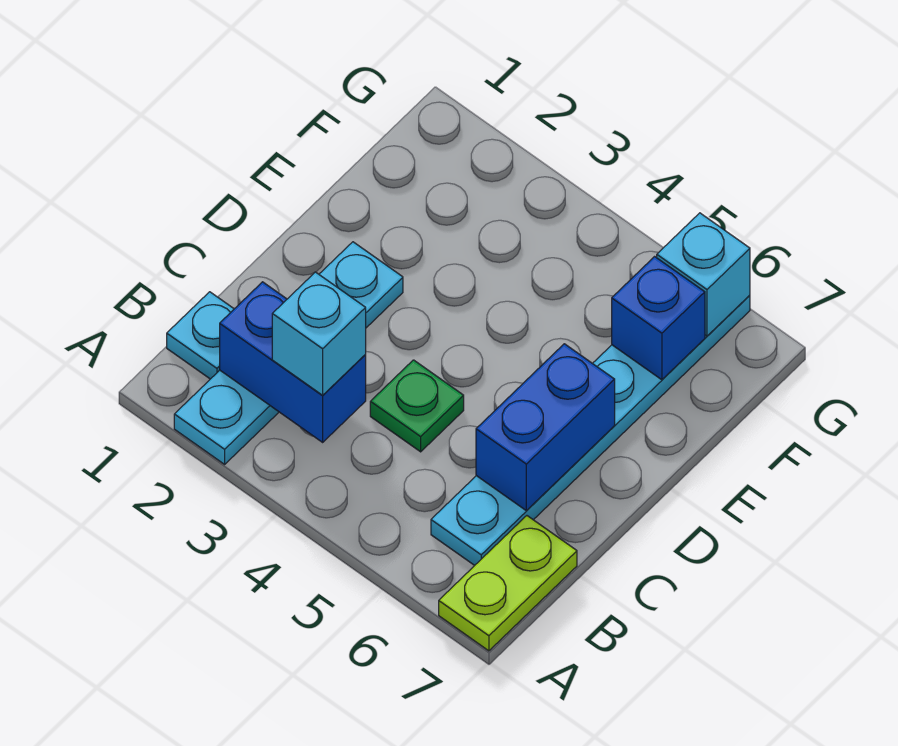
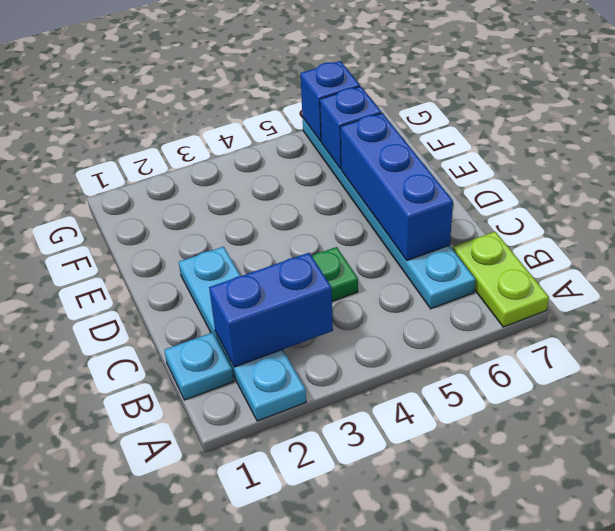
cyan 1x1 brick [272,272,366,395] -> none
blue 1x2 brick [476,344,615,510] -> blue 1x3 brick [340,113,453,260]
cyan 1x1 brick [657,213,750,336] -> blue 1x1 brick [300,61,360,141]

